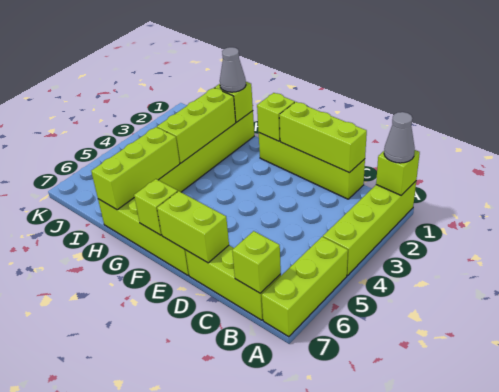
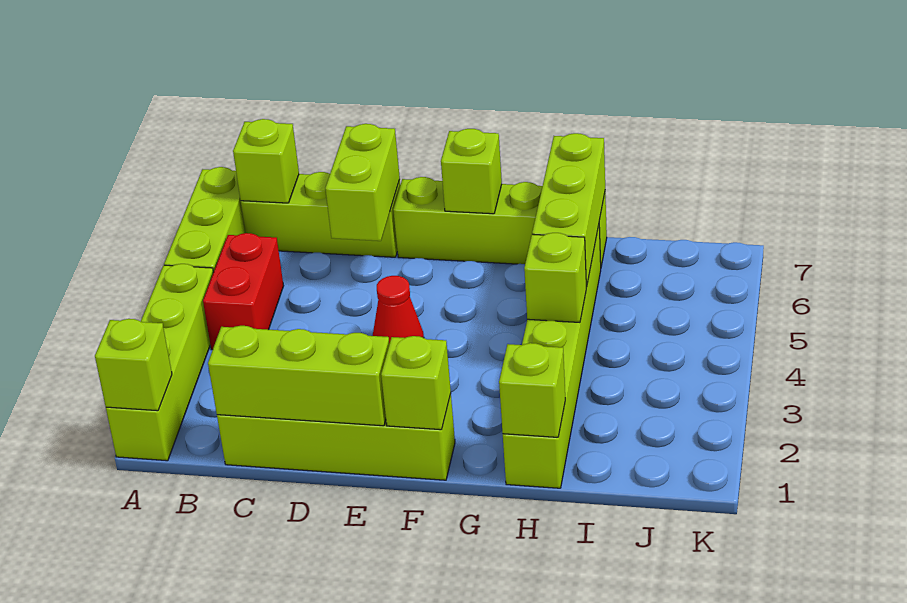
grey 1x1 cone [384,112,415,163] -> none
none -> red 1x2 brick [203,233,284,350]
lime 1x2 brick [157,191,229,263] -> lime 1x2 brick turned to [325,124,400,241]
none -> red 1x1 cone [373,276,424,344]
grey 1x1 cone [220,47,246,92] -> none
lime 1x3 brick [157,88,236,163] -> lime 1x1 brick [524,233,586,322]

